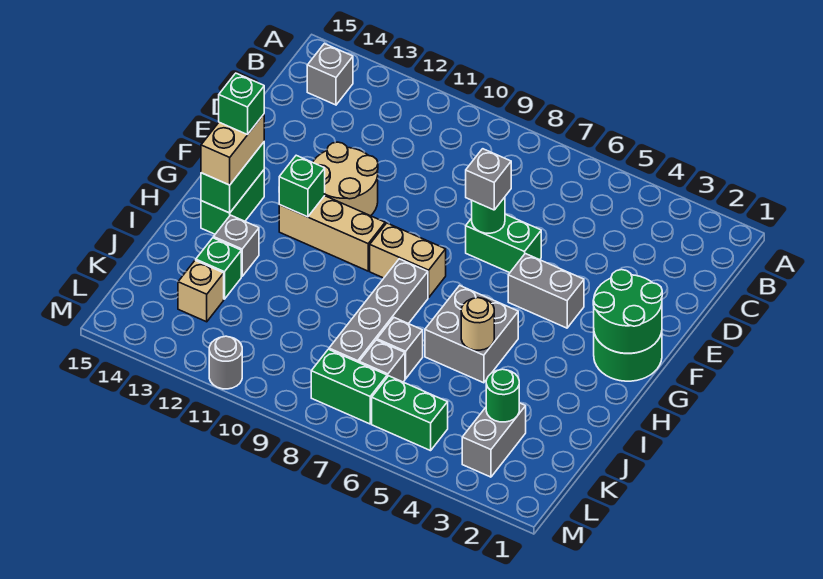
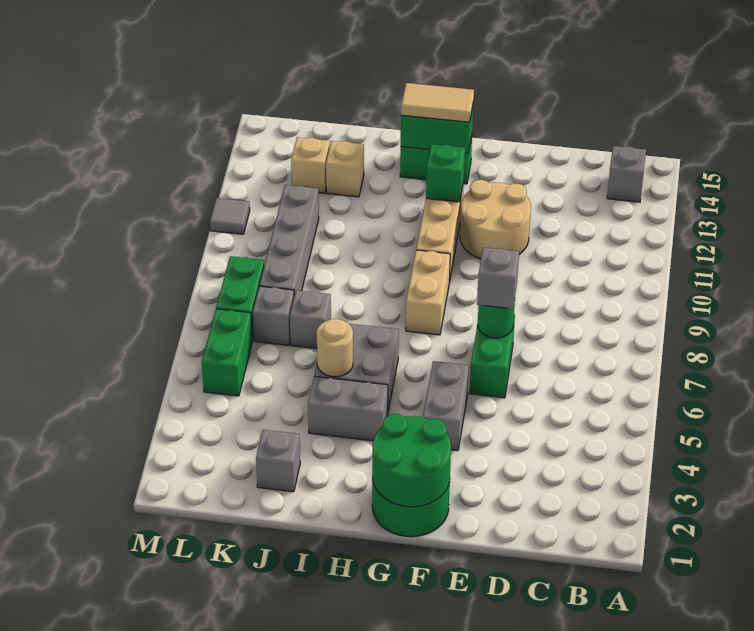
tan 1x2 brick [201,114,264,185] -> tan 1x2 tile [401,83,474,122]
green 1x1 brick [219,73,264,135] -> none
grey 1x4 brick [329,259,428,363] -> grey 1x4 brick turned to [260,185,319,295]
grey 1x1 brick [214,215,259,276] -> grey 1x1 brick moved to [256,430,300,492]
green 1x1 brick [196,238,241,299] -> tan 1x1 brick [326,141,364,197]
grey 1x2 brick [462,403,526,477] -> grey 1x2 brick moved to [308,376,388,441]
green 1x1 round brick [486,369,519,422] -> none
grey 1x1 round brick [209,336,242,389] -> grey 1x1 tile [210,198,250,234]

